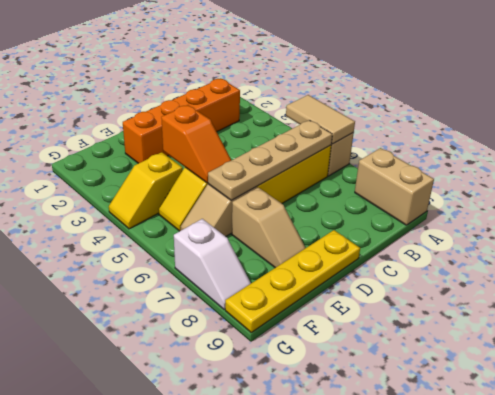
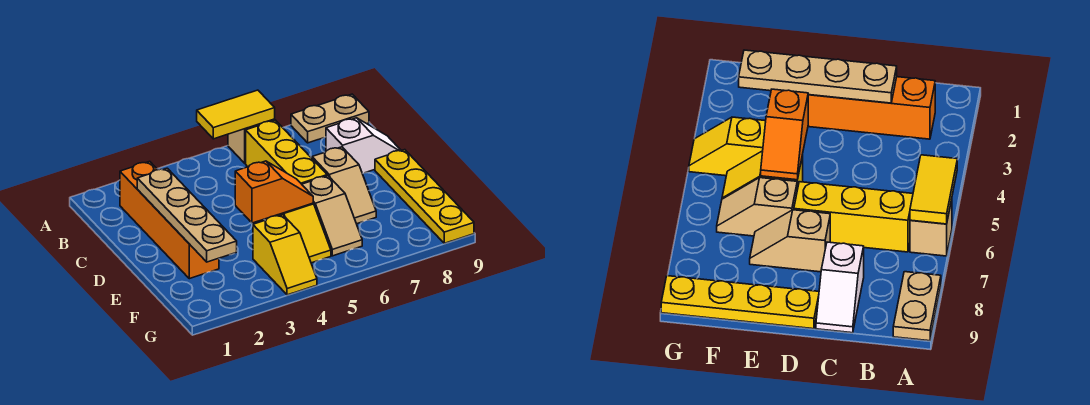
tan 1x2 tile [286,95,355,144] -> yellow 1x2 tile [197,90,275,139]
tan 1x2 brick [355,148,434,225] -> tan 1x2 plate [291,94,369,143]
tan 1x4 plate [208,120,332,200] -> tan 1x4 plate moved to [137,168,237,262]
tan 1x2 slope [232,187,306,268] -> tan 1x2 slope turned to [312,147,376,224]
white 1x2 slope [174,219,251,309] -> white 1x2 slope moved to [326,118,401,173]

